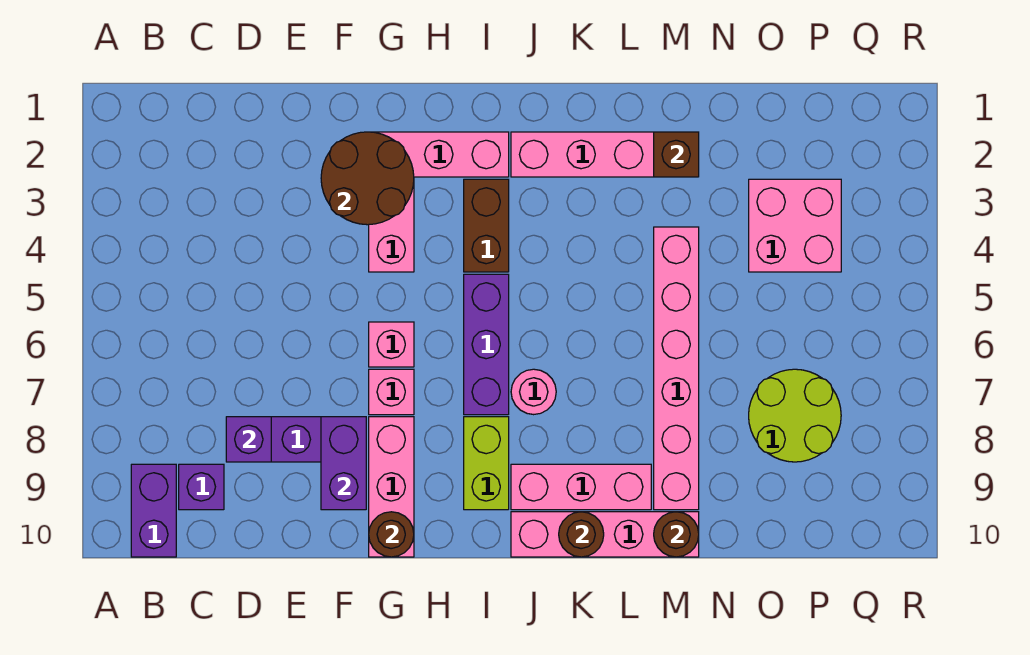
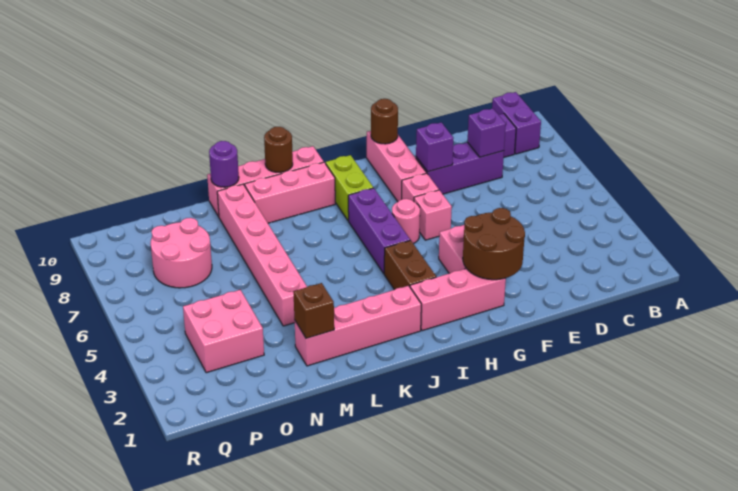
purple 1x2 brick [321,417,366,510] -> purple 1x1 brick [416,122,453,172]
pink 1x1 round brick [511,369,556,415] -> pink 1x1 round brick moved to [392,199,420,243]
brown 1x1 round brick [654,512,699,557] -> purple 1x1 round brick [209,141,239,187]
lime 2x2 round brick [749,369,841,462] -> pink 2x2 round brick [151,218,212,288]

